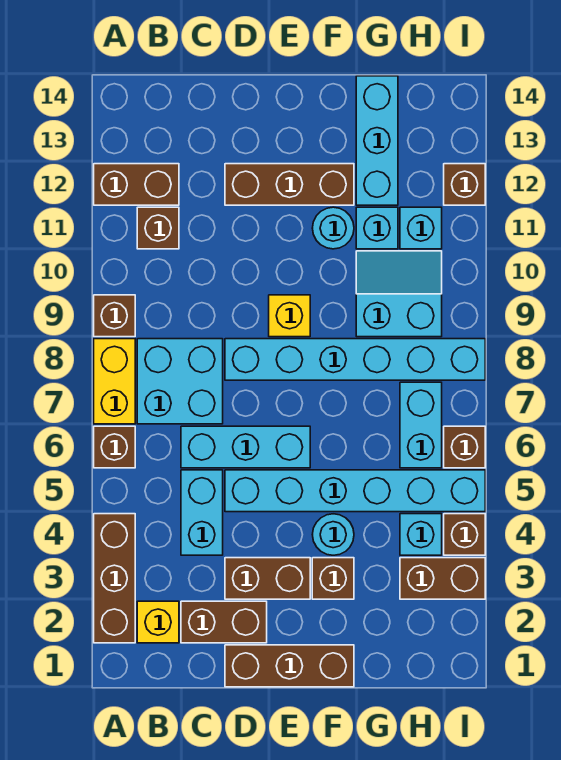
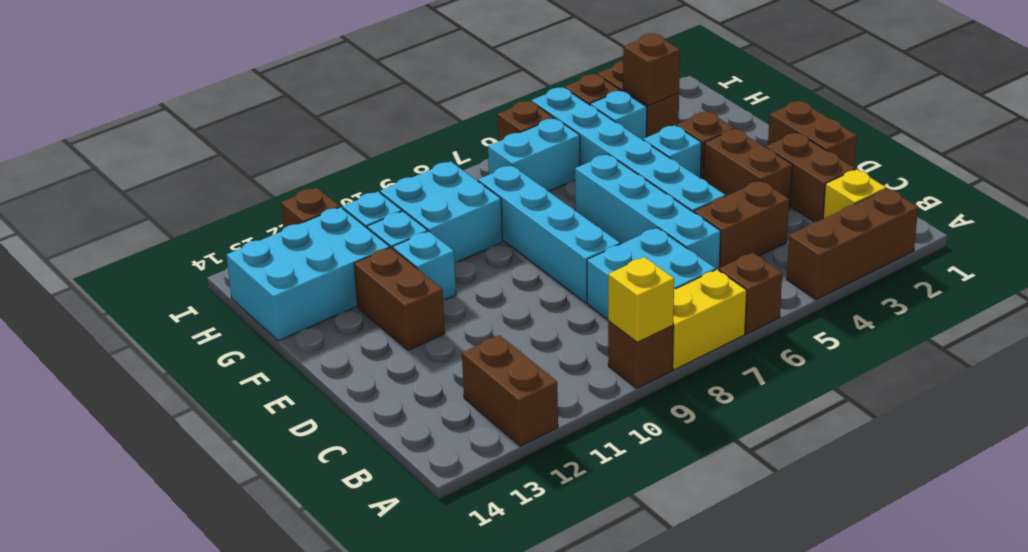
brown 1x1 brick [137,207,179,249] -> brown 1x1 brick moved to [623,34,680,105]
cyan 1x2 brick [181,470,223,555] -> brown 1x2 brick [694,181,789,268]
cyan 1x3 brick [181,426,310,468] -> cyan 1x4 brick [575,154,721,270]
brown 1x3 brick [225,645,354,687] -> brown 1x2 brick [768,101,857,167]
cyan 1x6 brick [225,339,485,380] -> cyan 1x4 brick [478,165,620,303]
brown 1x3 brick [225,164,354,205] -> brown 1x2 brick [354,248,445,350]
yellow 1x1 brick [269,295,310,337] -> yellow 1x1 brick moved to [608,257,674,342]
cyan 1x1 round brick [312,514,354,555] -> cyan 1x1 brick [643,125,702,178]
cyan 1x1 round brick [312,207,354,249] -> cyan 1x1 brick [393,231,456,301]
cyan 2x2 slope [356,251,442,337] -> cyan 2x2 brick [380,161,503,263]
cyan 1x3 brick [356,76,398,205] -> cyan 2x3 brick [226,207,390,341]

